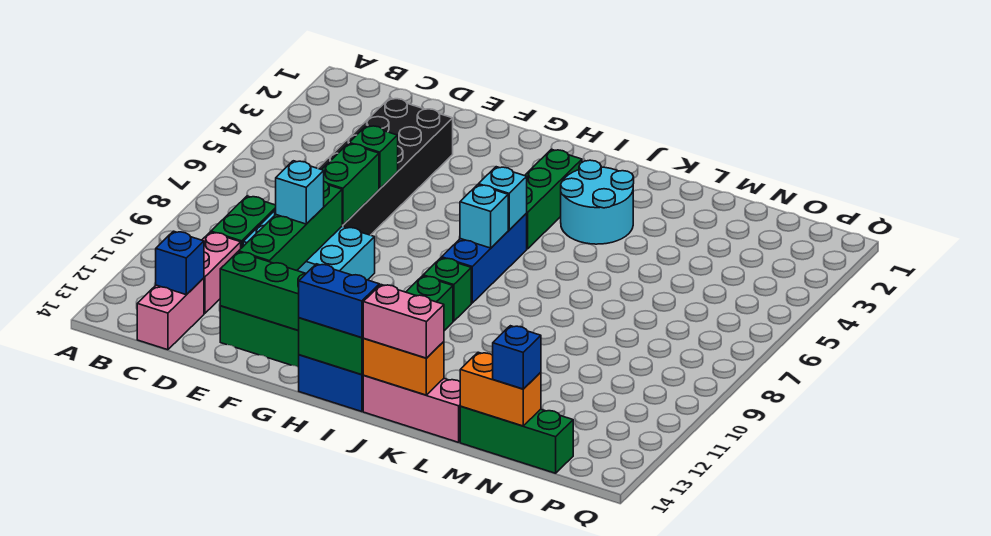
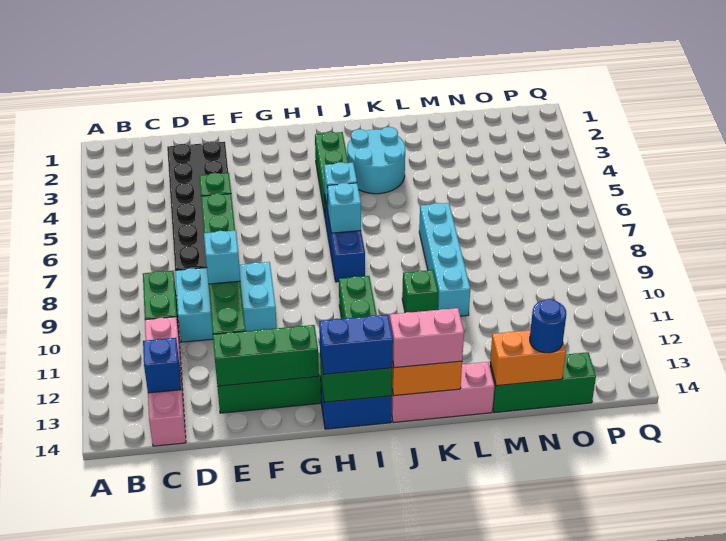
green 1x1 brick [423,258,471,321] -> green 1x1 brick moved to [402,270,438,313]
none -> cyan 1x4 brick [419,203,470,316]
blue 1x1 brick [493,326,541,389] -> blue 1x1 round brick [530,299,566,353]

